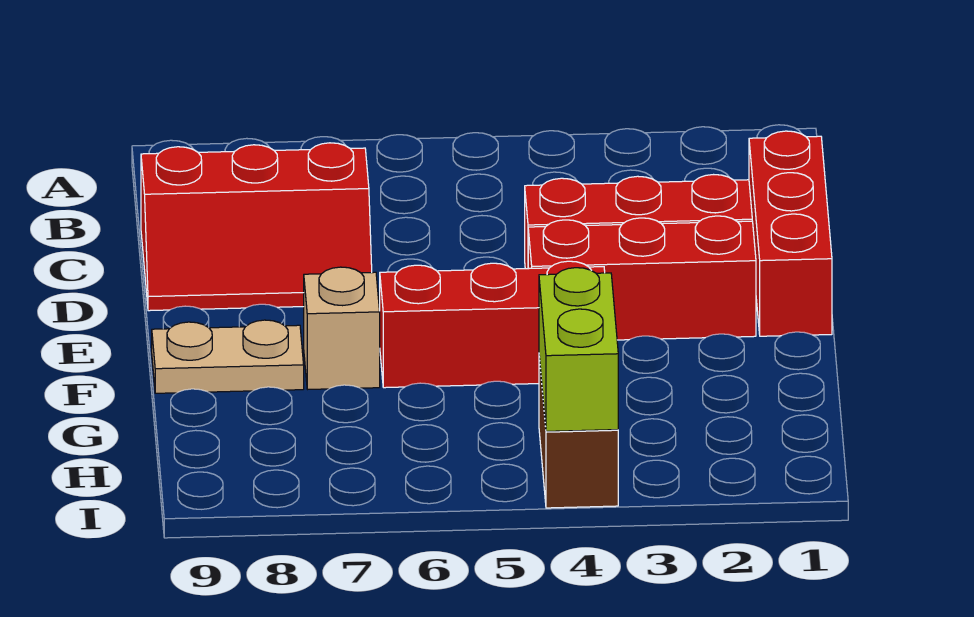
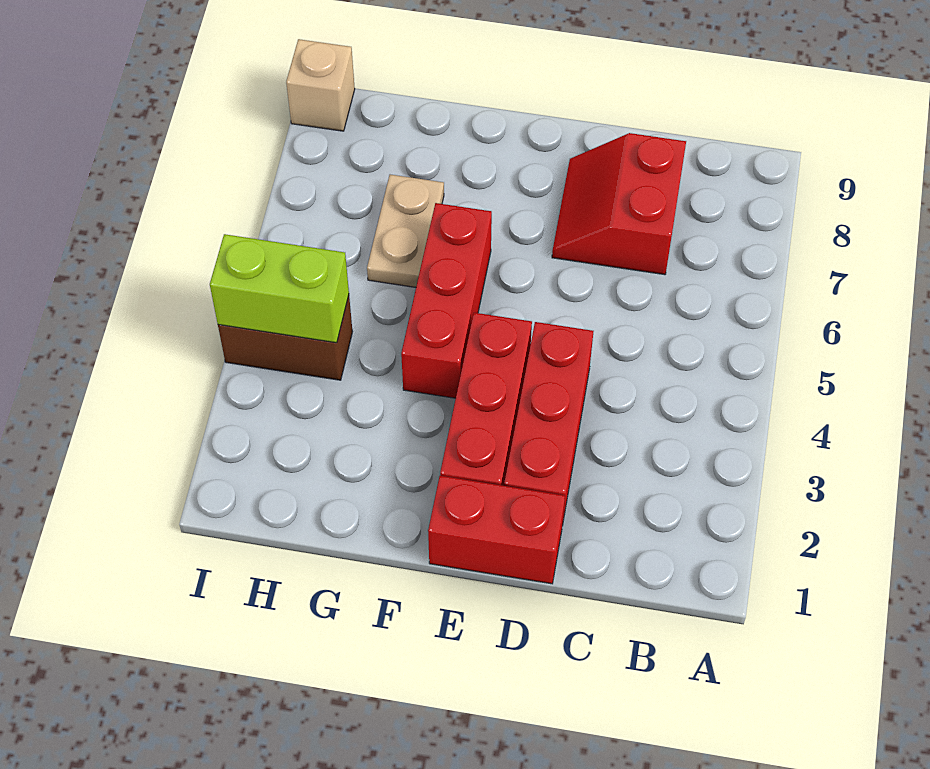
red 1x3 brick [749,131,832,336] -> red 1x2 brick [428,476,565,584]
red 2x3 slope [141,143,372,311] -> red 2x2 slope [552,133,686,275]
tan 1x1 brick [304,267,380,389] -> tan 1x1 brick moved to [286,39,355,131]
tan 1x2 plate [152,320,304,393] -> tan 1x2 plate moved to [367,175,444,287]

